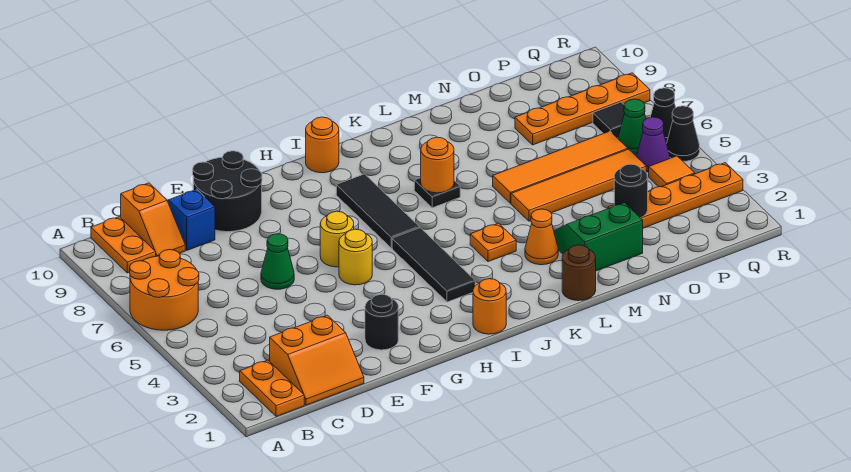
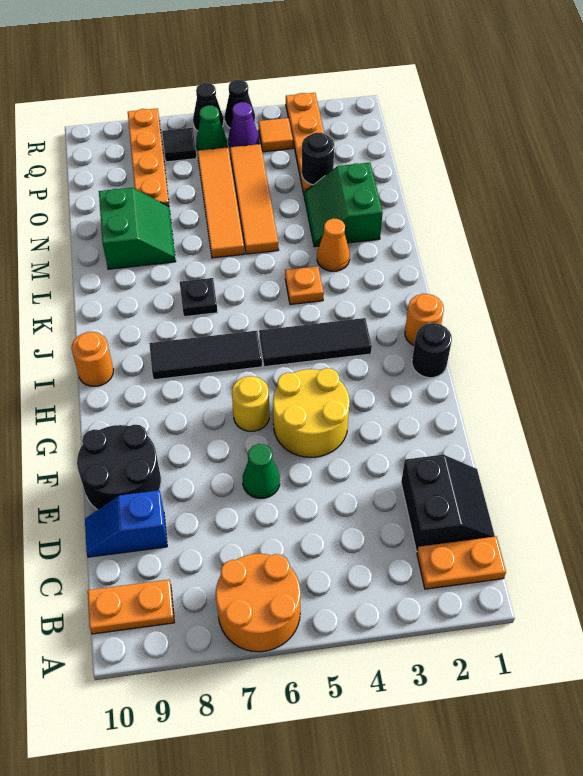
orange 2x2 slope [270,315,364,405] -> black 2x2 slope [401,455,495,551]
orange 1x2 slope [121,183,185,256] -> none
black 1x1 round brick [365,294,398,350] -> black 1x1 round brick moved to [412,323,452,378]
yellow 1x1 round brick [339,229,372,285] -> yellow 2x2 round brick [273,368,350,457]
orange 1x1 round brick [421,137,454,193] -> none
brown 1x1 round brick [562,245,596,301] -> none
none -> green 2x2 slope [99,188,176,269]

